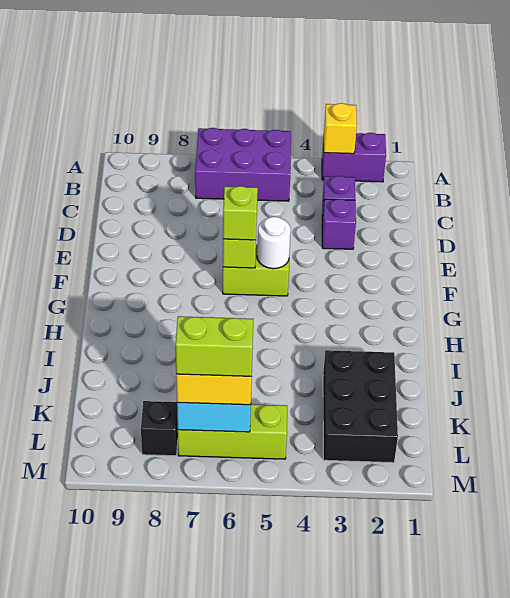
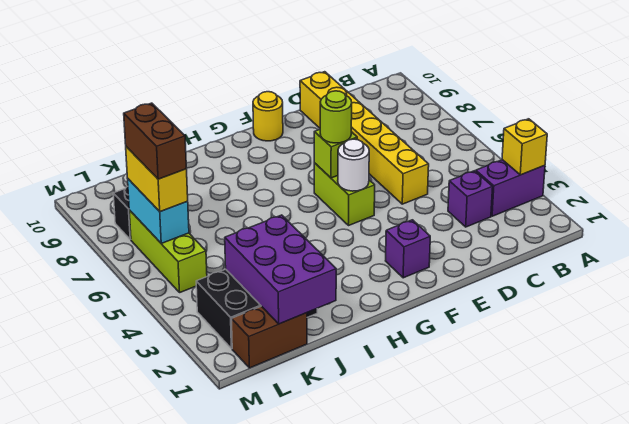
purple 1x2 brick [322,133,386,182] -> purple 1x2 brick turned to [476,160,545,216]
purple 2x3 brick [195,128,291,201] -> purple 2x3 brick moved to [225,215,336,324]
purple 1x1 brick [322,199,356,249] -> purple 1x1 brick moved to [386,220,430,278]
none -> yellow 1x6 brick [300,72,429,204]
lime 1x1 brick [223,186,258,240] -> lime 1x1 round brick [320,91,352,143]
none -> yellow 1x1 round brick [253,92,283,141]
none -> brown 1x2 brick [232,306,307,368]
lime 1x2 brick [176,316,253,376] -> brown 1x2 brick [124,103,186,179]

